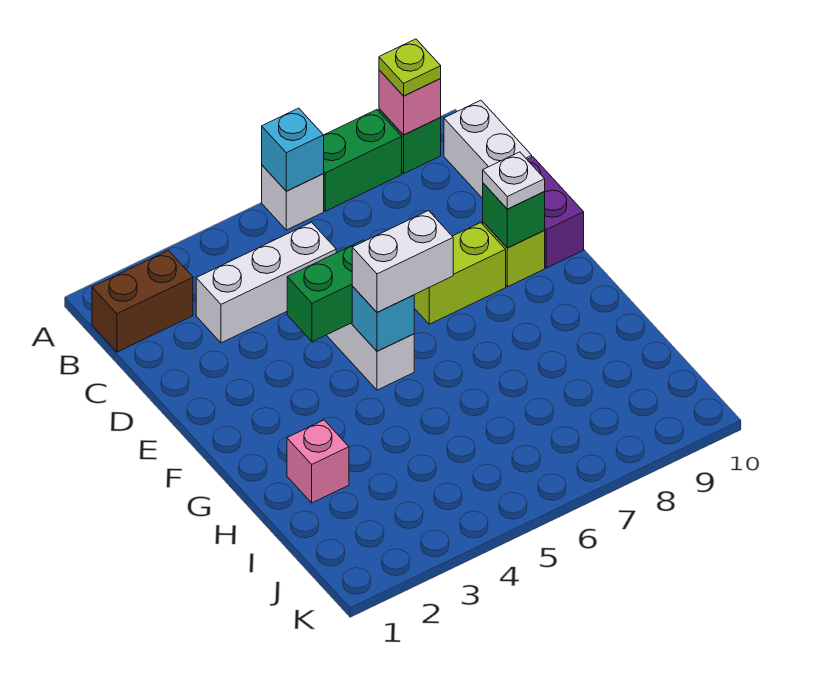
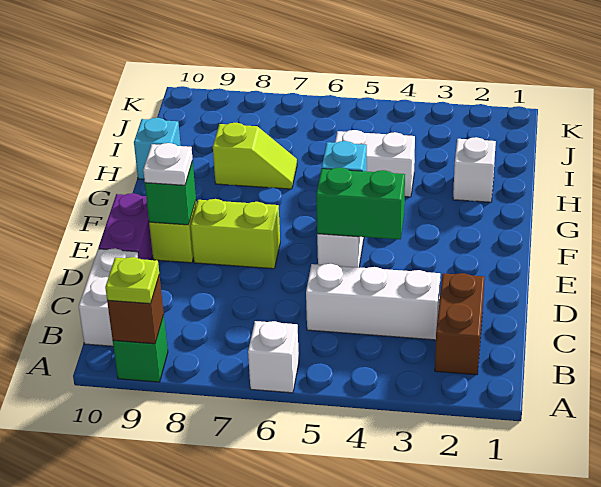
cyan 1x1 brick [262,108,324,191] -> cyan 1x1 brick moved to [134,118,181,179]
green 1x2 brick [323,110,402,211] -> none
pink 1x1 brick [379,70,441,135] -> brown 1x1 brick [107,275,164,344]
brown 1x2 brick [92,250,193,352] -> brown 1x2 brick turned to [435,273,485,375]
white 1x2 brick [352,211,453,312] -> white 1x2 brick moved to [335,130,415,197]
pink 1x1 brick [287,420,349,503] -> white 1x1 brick [453,137,496,202]
none -> lime 1x2 slope [213,123,297,189]

